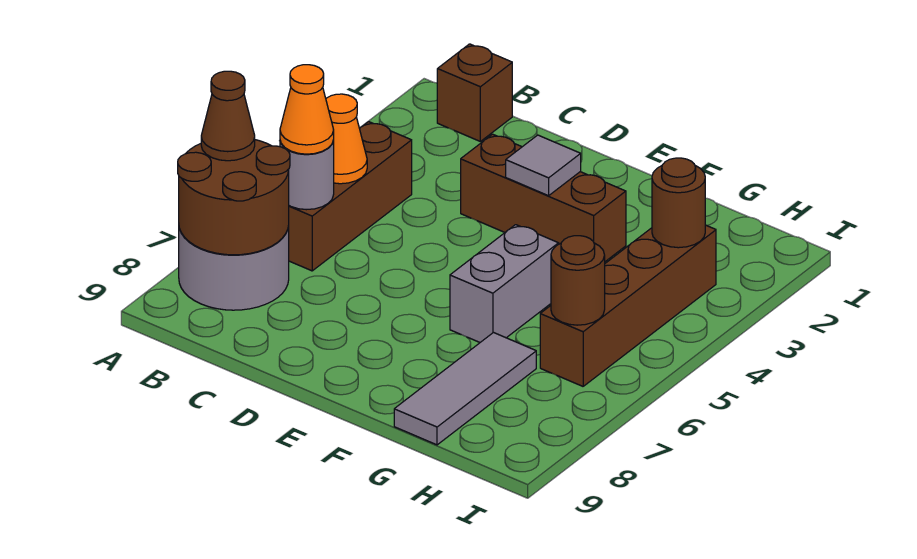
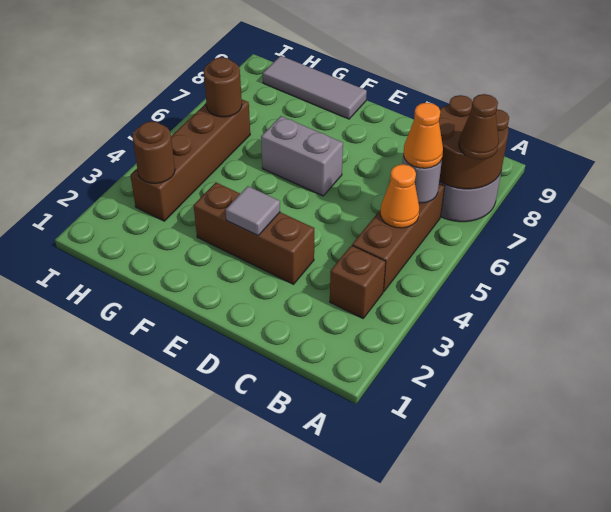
brown 1x1 brick [437,44,512,141] -> brown 1x1 brick moved to [330,245,386,318]
grey 1x2 brick [450,225,559,342] -> grey 1x2 brick turned to [261,116,343,196]
grey 1x3 tile [394,333,536,445] -> grey 1x3 tile turned to [263,56,367,119]

